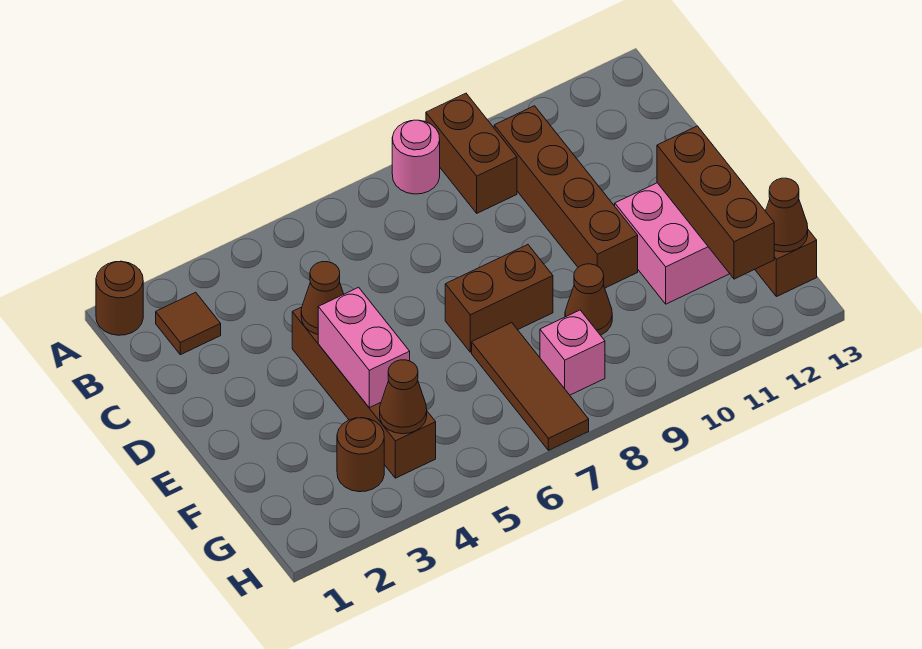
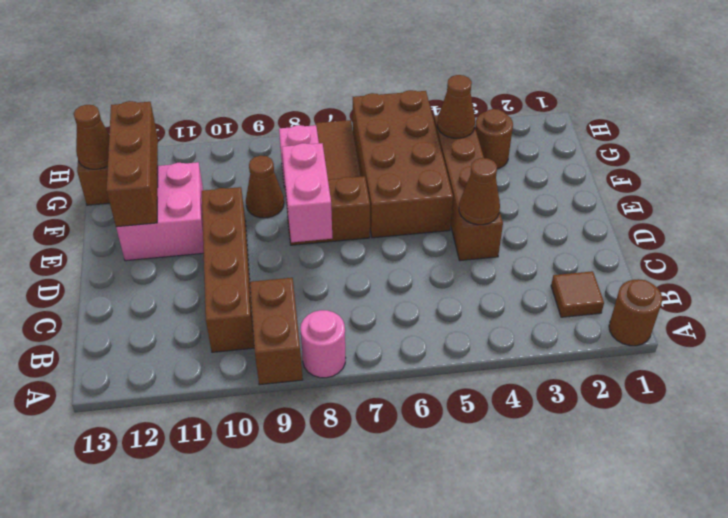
pink 1x2 brick [318,287,410,408] -> pink 1x2 brick moved to [282,143,332,242]
none -> brown 2x4 brick [353,90,453,238]

